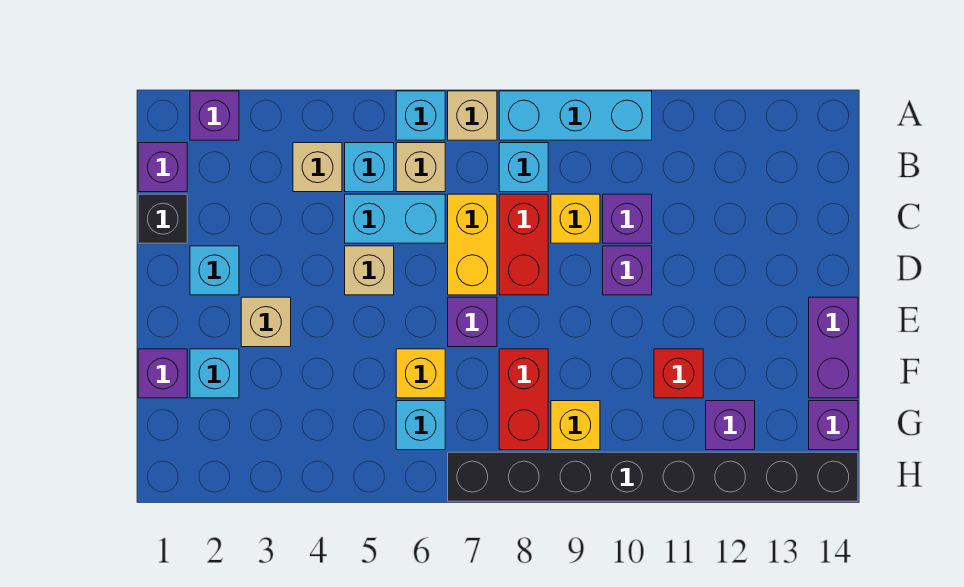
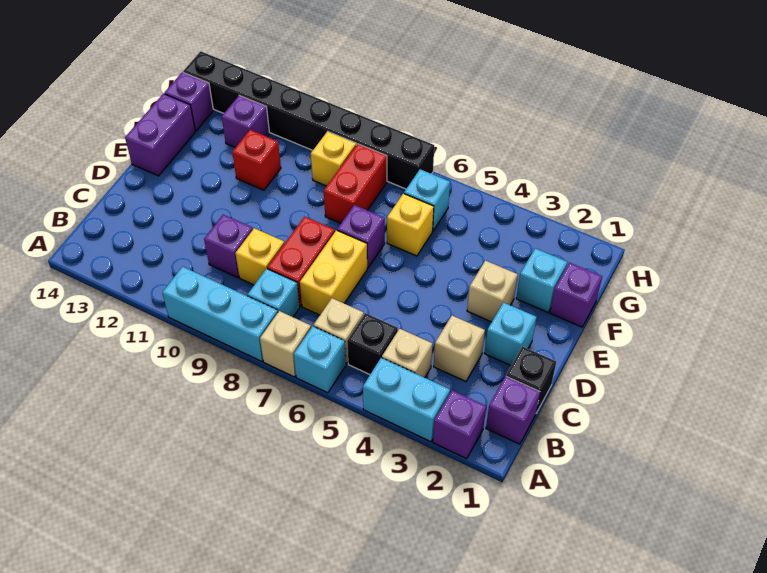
cyan 1x1 brick [345,143,394,192] -> black 1x1 brick [347,313,398,374]
cyan 1x2 brick [345,194,445,243] -> cyan 1x2 brick moved to [363,358,450,442]
tan 1x1 brick [345,246,394,295] -> tan 1x1 brick moved to [434,316,485,381]
purple 1x1 brick [603,246,652,295] -> none

